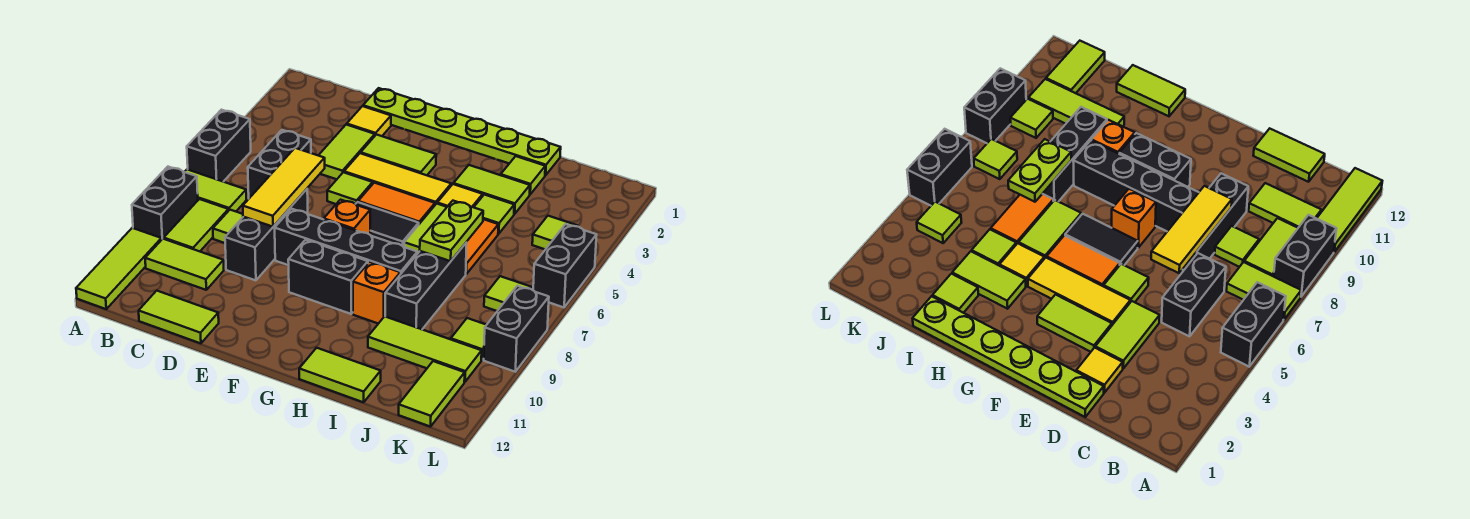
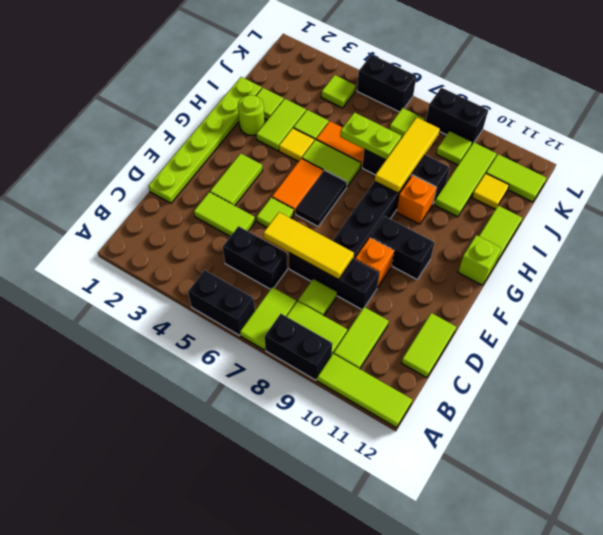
yellow 1x1 tile [347,106,391,136] -> yellow 1x1 tile moved to [472,173,509,209]
yellow 1x3 tile [344,153,451,205] -> yellow 1x3 tile moved to [375,117,440,193]
orange 1x1 brick [324,200,370,235] -> orange 1x1 brick moved to [355,238,394,288]
black 1x2 brick [288,240,368,314] -> black 1x2 brick turned to [370,216,435,279]
none -> lime 1x1 brick [458,235,501,285]
none -> lime 1x1 round brick [238,95,265,135]

